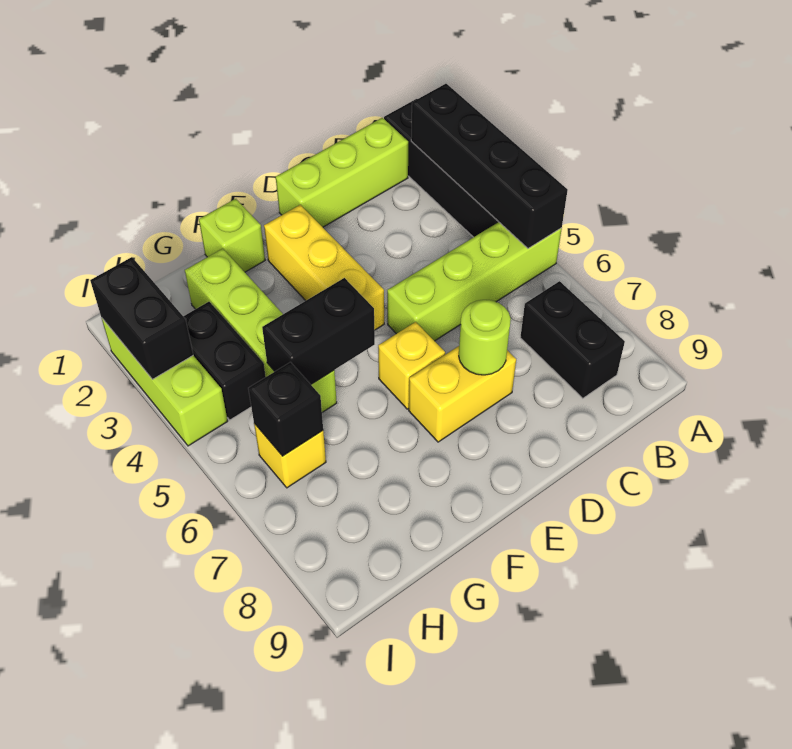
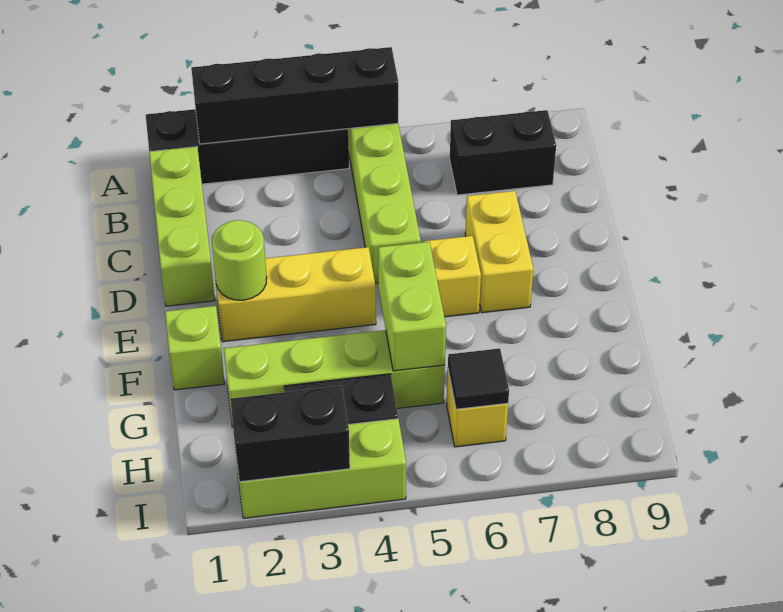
lime 1x1 round brick [459,300,511,375] -> lime 1x1 round brick moved to [212,220,267,300]
black 1x2 brick [262,278,375,384] -> lime 1x2 brick [378,242,446,371]
black 1x1 brick [248,362,323,456] -> black 1x1 tile [448,348,509,409]

